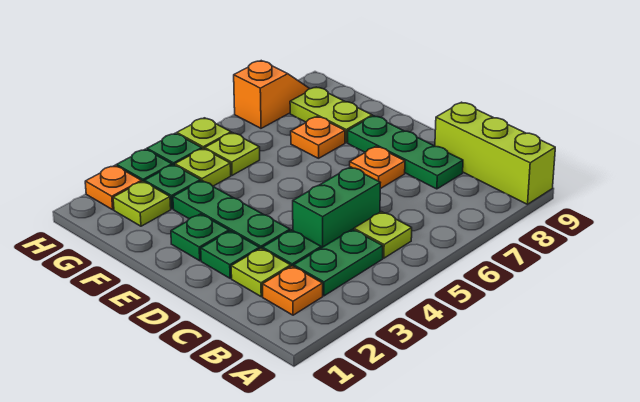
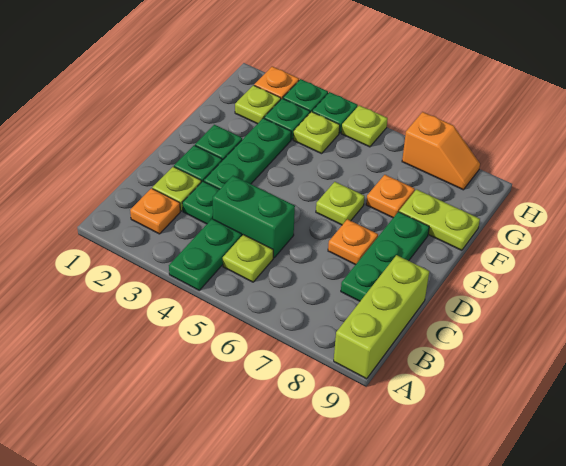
green 1x2 plate [294,229,383,296] -> green 1x2 plate turned to [169,219,242,290]
lime 1x2 plate [290,87,372,142] -> lime 1x2 plate turned to [399,189,480,250]
lime 1x1 plate [205,133,260,175] -> lime 1x1 plate moved to [316,182,365,225]

